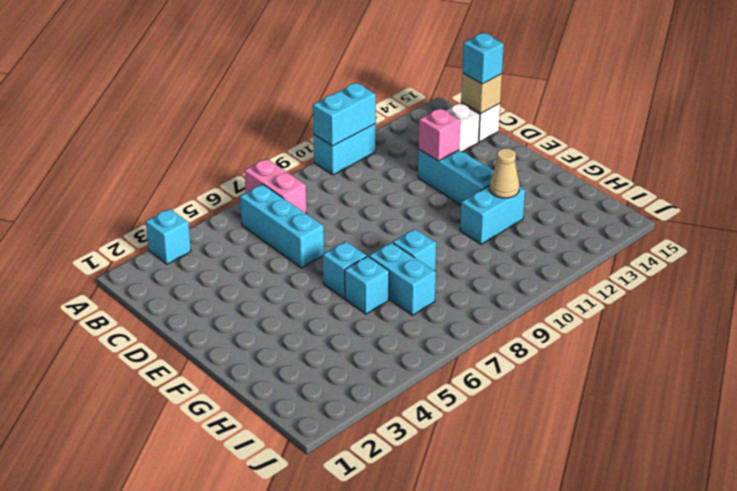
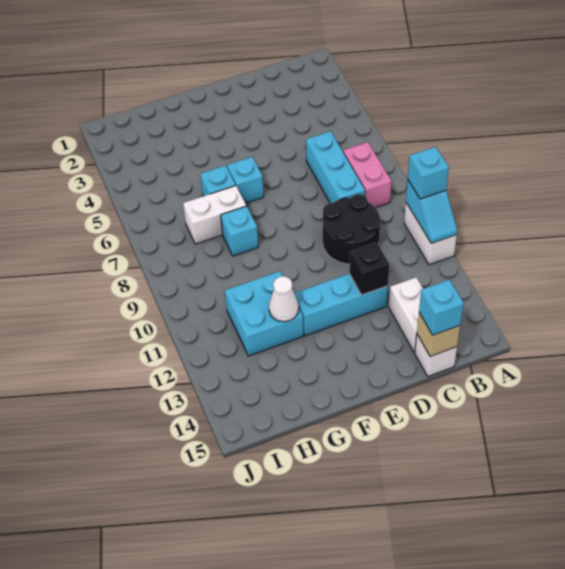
cyan 1x1 brick [146,209,191,264] -> cyan 1x1 brick moved to [408,147,449,199]
pink 1x2 brick [244,159,306,213] -> pink 1x2 brick turned to [343,142,392,208]
cyan 1x2 brick [314,124,376,175] -> white 1x2 brick [404,203,457,265]
cyan 1x2 brick [313,83,376,146] -> cyan 1x2 slope [406,180,457,243]
cyan 1x3 brick [240,184,324,268] -> cyan 1x3 brick turned to [306,131,365,204]
none -> black 2x2 round brick [323,194,380,264]
pink 1x1 brick [419,108,460,161] -> black 1x1 brick [349,242,390,295]
cyan 1x2 brick [369,242,436,315] -> white 1x2 brick [183,186,246,244]
cyan 1x2 brick [460,185,525,244] -> cyan 2x2 brick [225,271,304,356]
tan 1x1 cone [490,148,519,198] -> white 1x1 cone [269,276,299,322]

